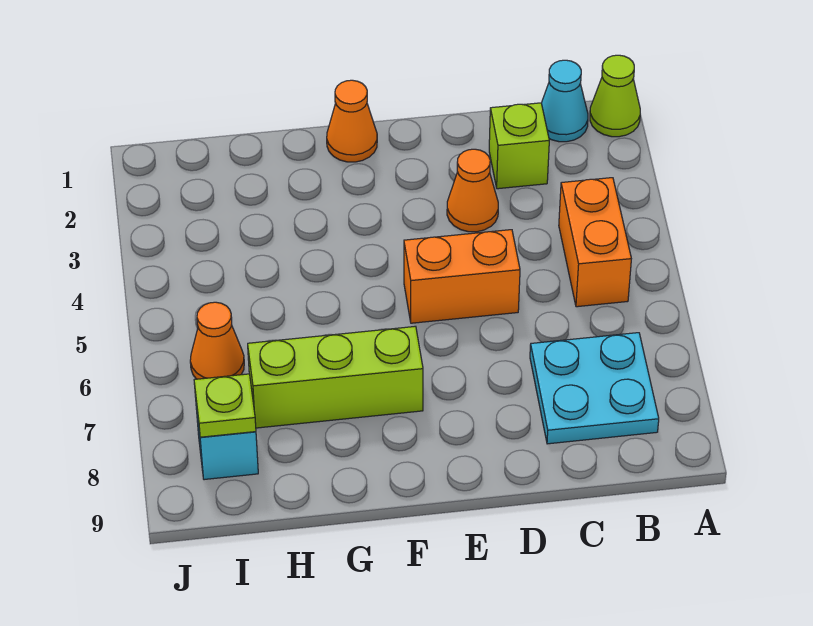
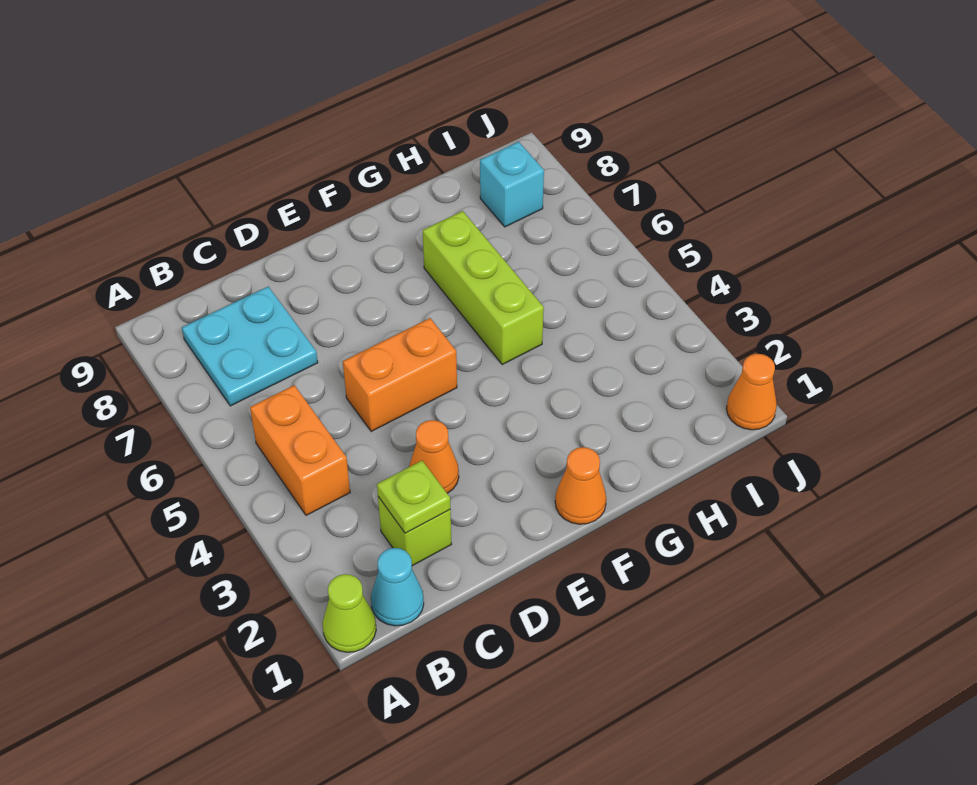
lime 1x3 brick [248,326,423,428] -> lime 1x3 brick turned to [423,211,544,365]
orange 1x1 cone [190,302,244,379] -> orange 1x1 cone moved to [726,354,777,430]
lime 1x1 plate [194,374,256,437] -> lime 1x1 plate moved to [377,461,450,533]

